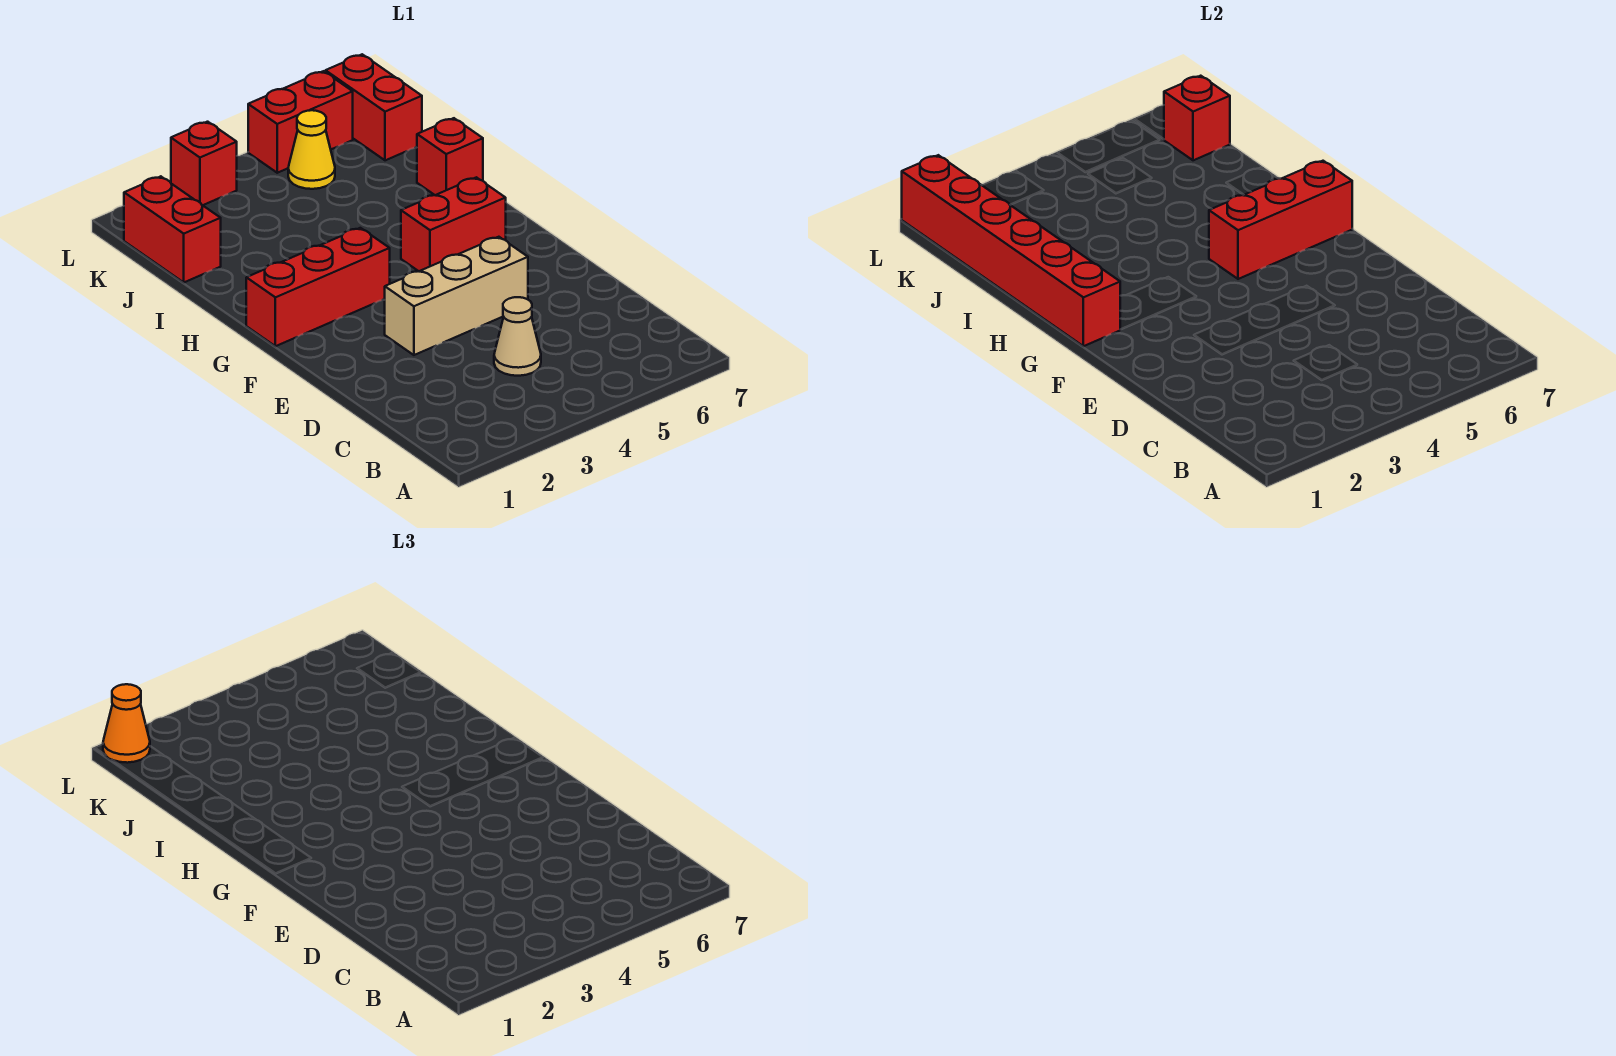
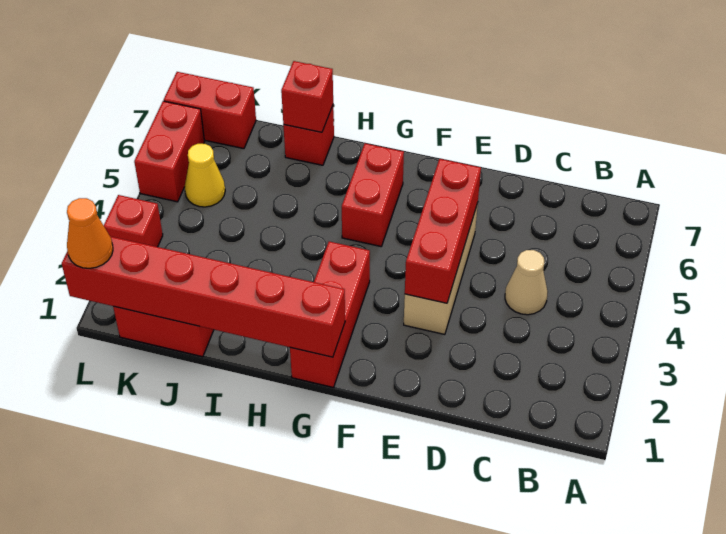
red 1x3 brick [1209,161,1352,279] -> red 1x3 brick moved to [405,159,481,303]
red 1x1 brick [1164,76,1230,160] -> red 1x1 brick moved to [281,61,333,132]

